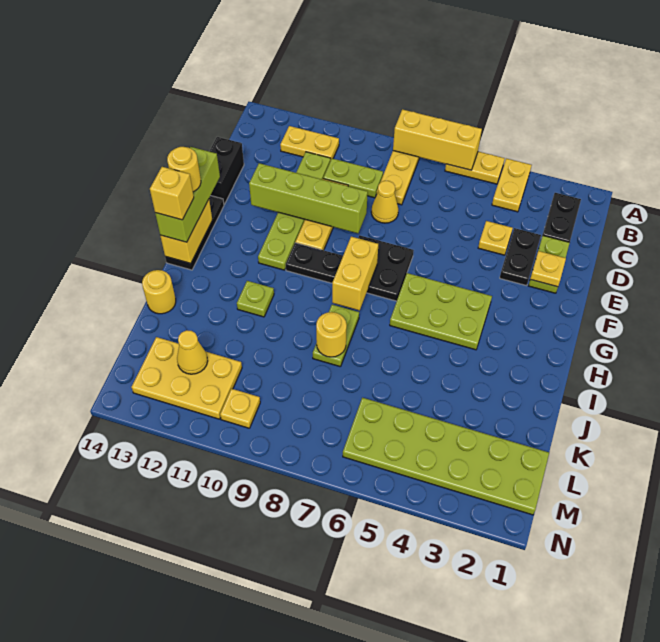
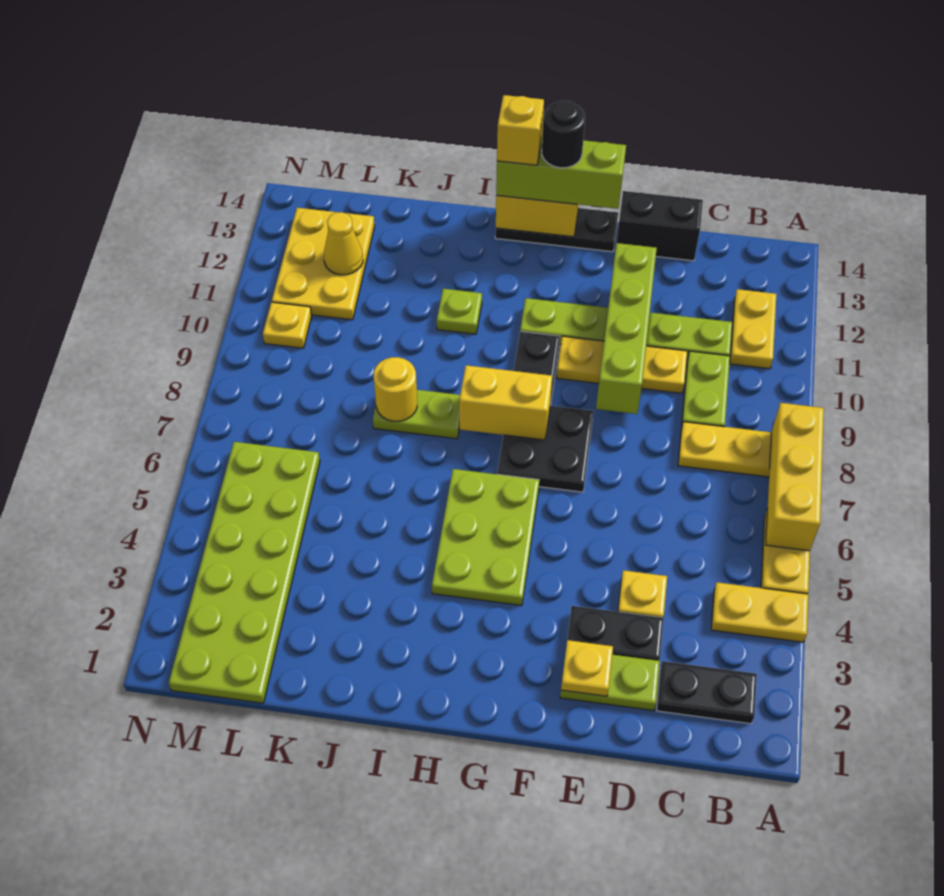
yellow 1x1 cone [371,181,398,223] -> none
yellow 1x1 round brick [167,147,201,192] -> black 1x1 round brick [542,101,585,168]
yellow 1x1 round brick [142,270,176,314] -> none

